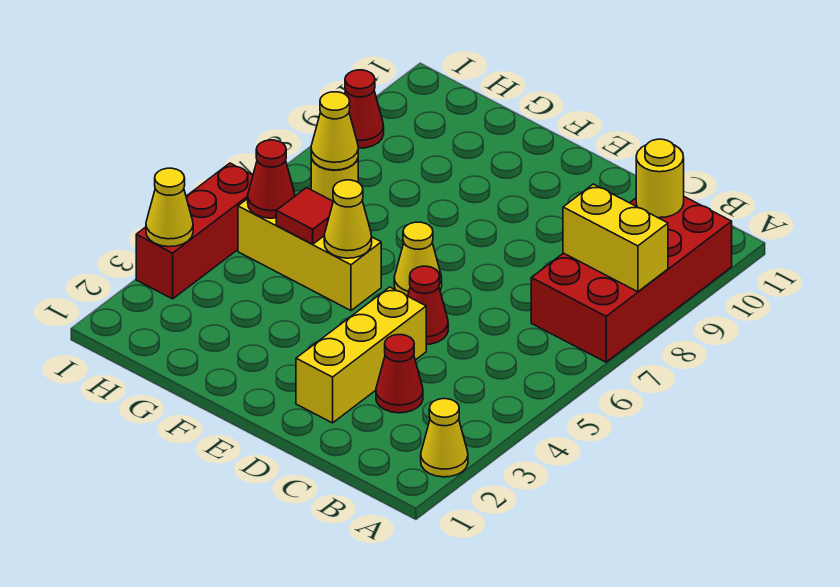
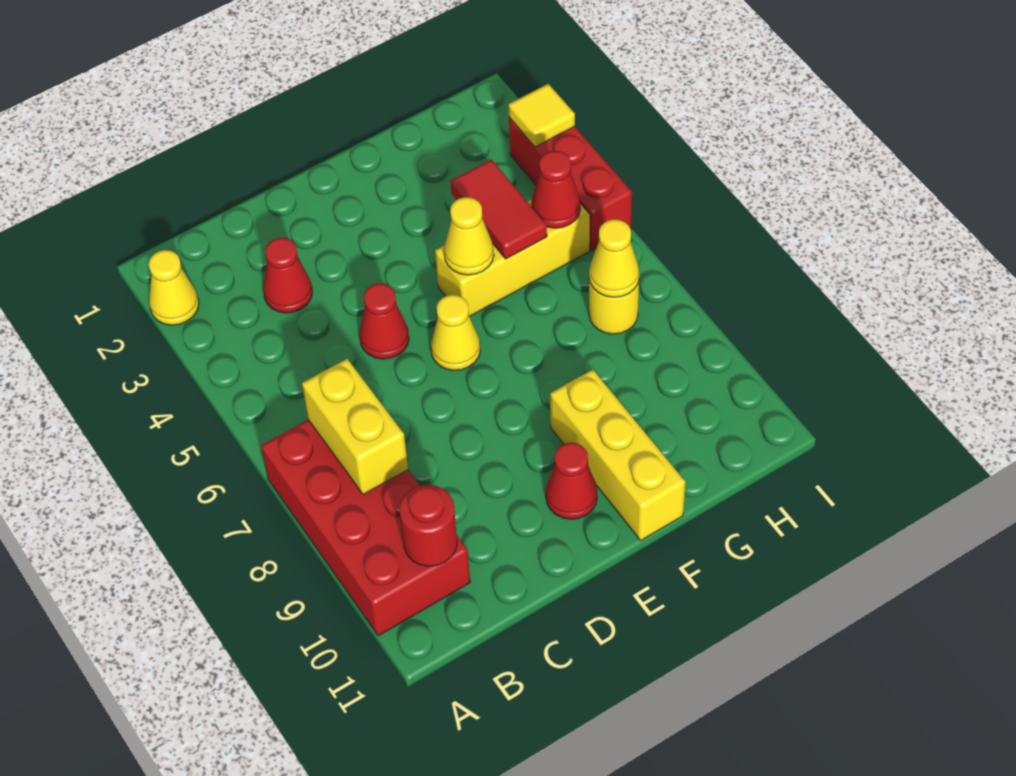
yellow 1x2 brick [563,184,668,292] -> yellow 1x2 brick turned to [302,359,408,495]
yellow 1x1 round brick [636,139,684,218] -> red 1x1 round brick [399,485,457,566]
yellow 1x3 brick [296,287,426,423] -> yellow 1x3 brick moved to [550,370,686,540]
red 1x1 tile [276,188,333,244] -> red 1x2 tile [450,160,547,259]
yellow 1x1 cone [146,168,193,247] -> yellow 1x1 tile [508,84,575,147]
red 1x1 cone [345,70,384,148] -> red 1x1 cone moved to [546,443,597,519]

